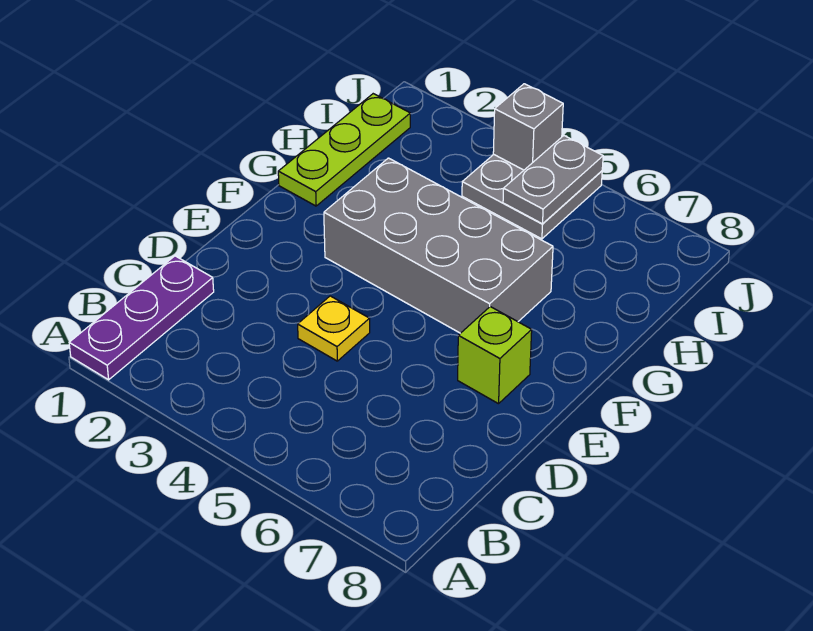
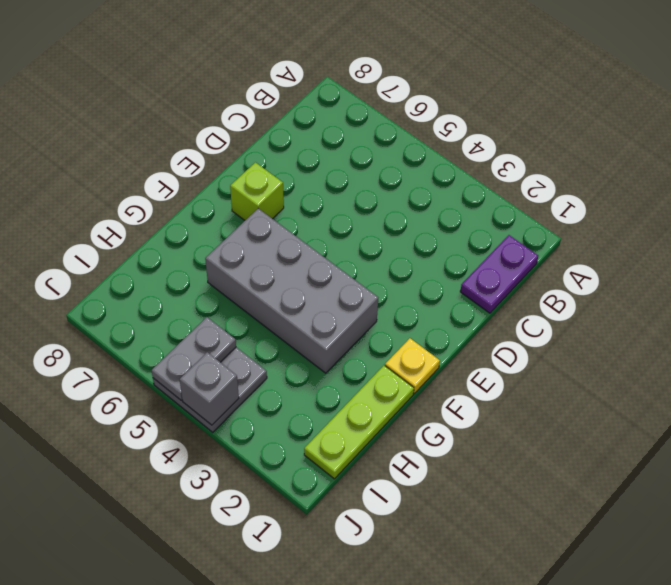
purple 1x3 plate [69,256,214,380] -> purple 1x2 plate [460,235,538,313]
yellow 1x1 plate [298,296,370,361] -> yellow 1x1 plate moved to [385,338,440,394]

